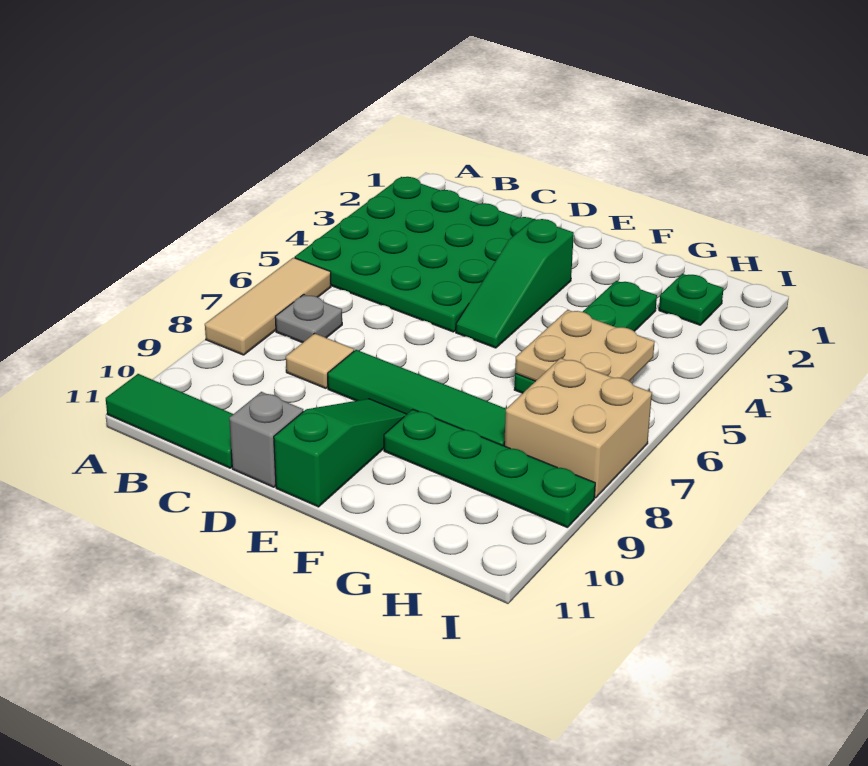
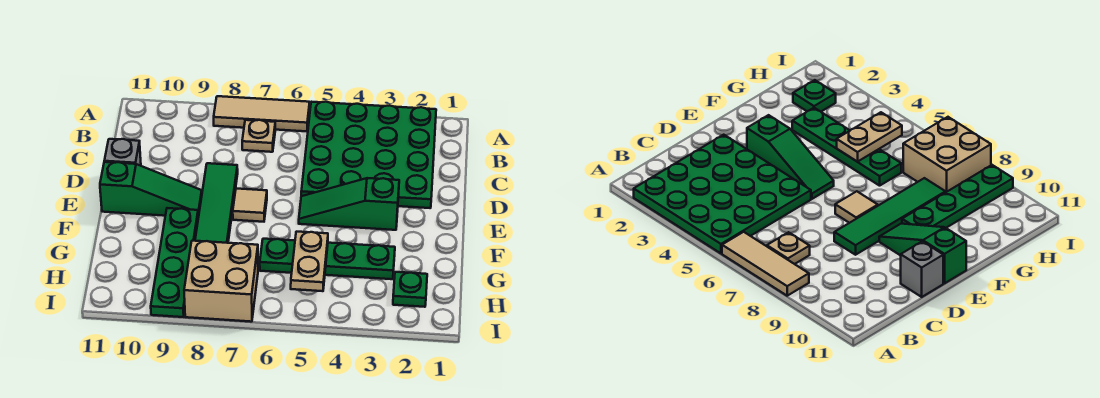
green 1x3 tile [106,374,233,468] -> none
grey 1x1 plate [275,295,342,343] -> tan 1x1 plate [242,120,275,152]
tan 1x1 tile [286,333,354,388] -> tan 1x1 tile moved to [233,189,267,222]
tan 2x2 plate [515,310,655,381] -> tan 1x2 plate [291,232,328,291]

